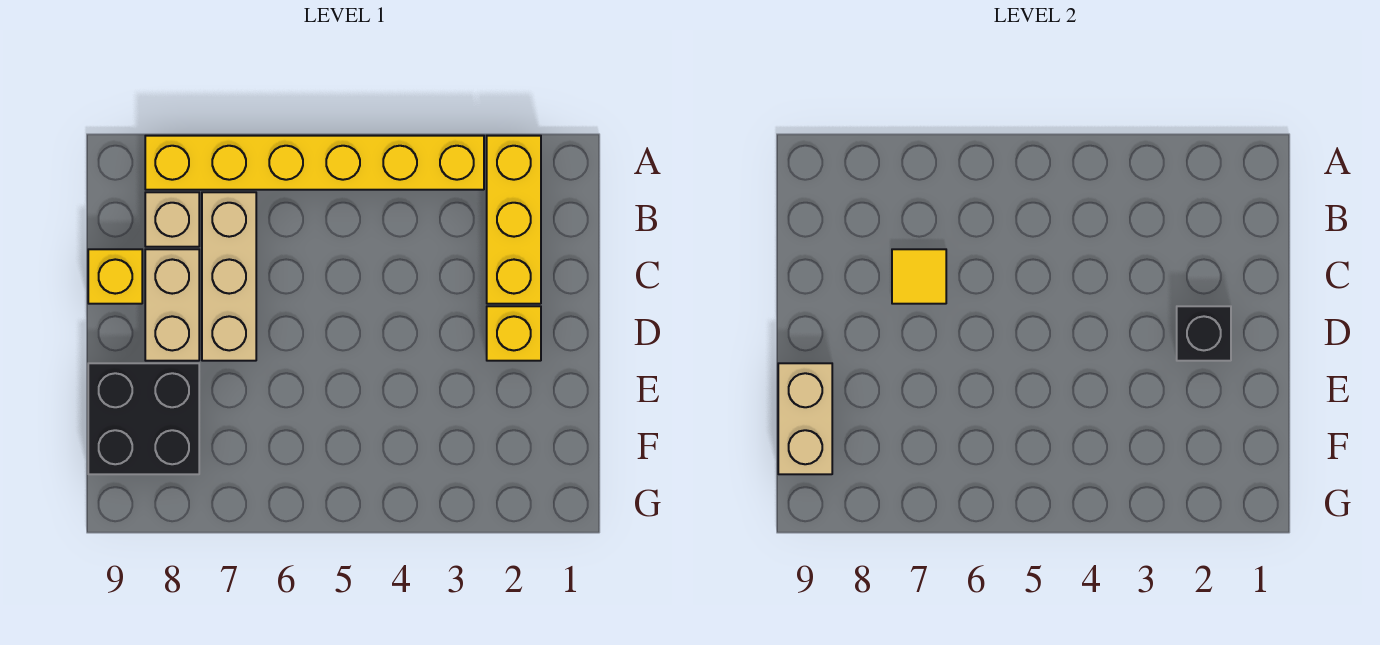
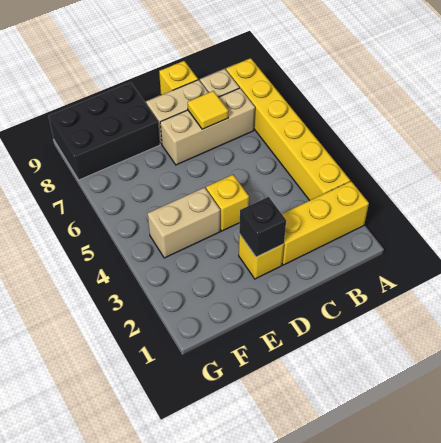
none -> yellow 1x1 brick [206,175,249,231]
black 2x2 brick [88,363,199,474] -> black 2x3 brick [49,82,160,180]
tan 1x2 brick [778,363,832,474] -> tan 1x2 brick moved to [148,187,220,258]

